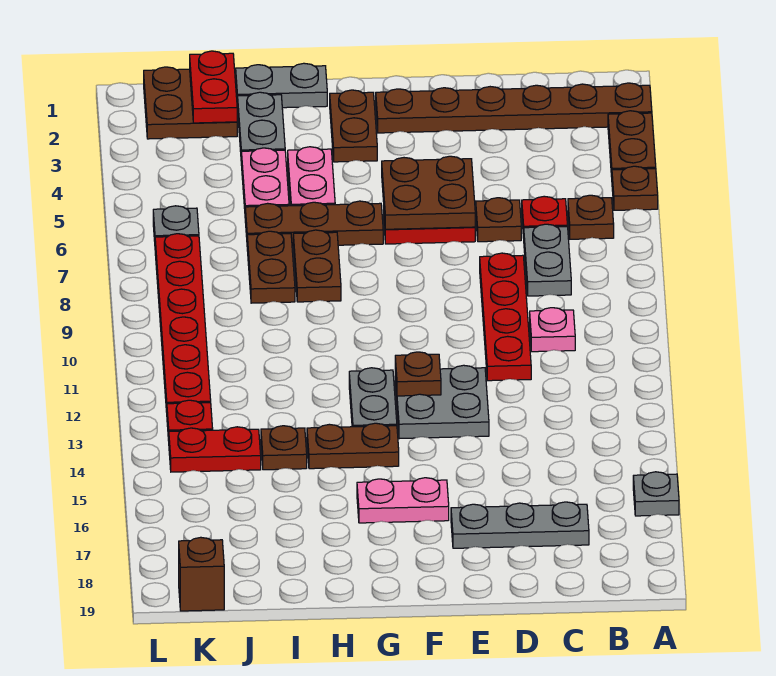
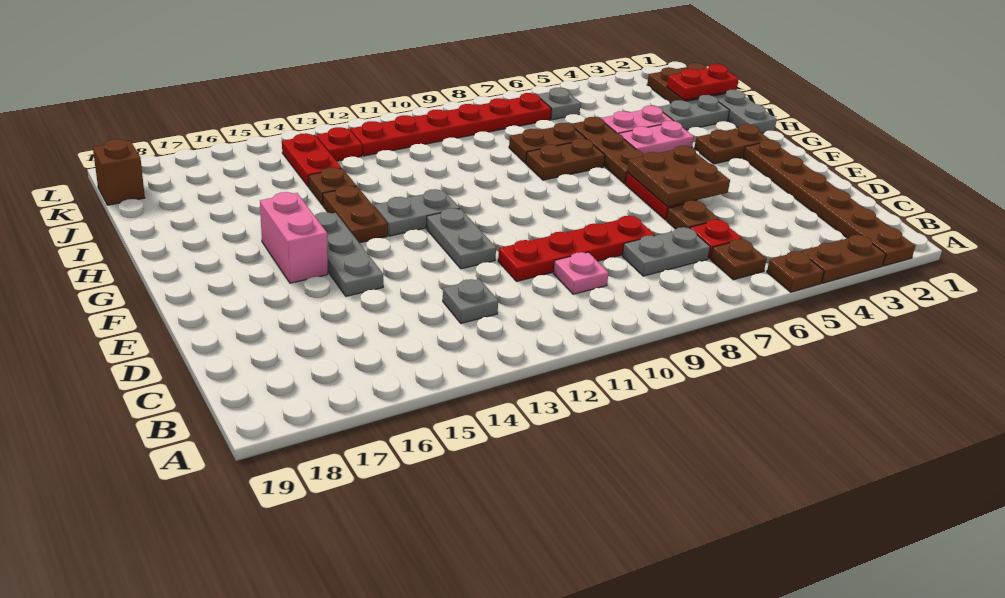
grey 1x1 plate [633,472,679,516] -> grey 1x1 plate moved to [443,279,498,323]
grey 1x3 plate [451,502,589,548] -> grey 1x3 plate moved to [315,212,383,296]
grey 2x2 plate [395,365,489,439] -> grey 1x2 plate [426,208,496,269]
brown 1x1 plate [395,352,441,396] -> none
pink 1x2 plate [357,478,449,523] -> pink 1x2 brick [260,192,328,283]

